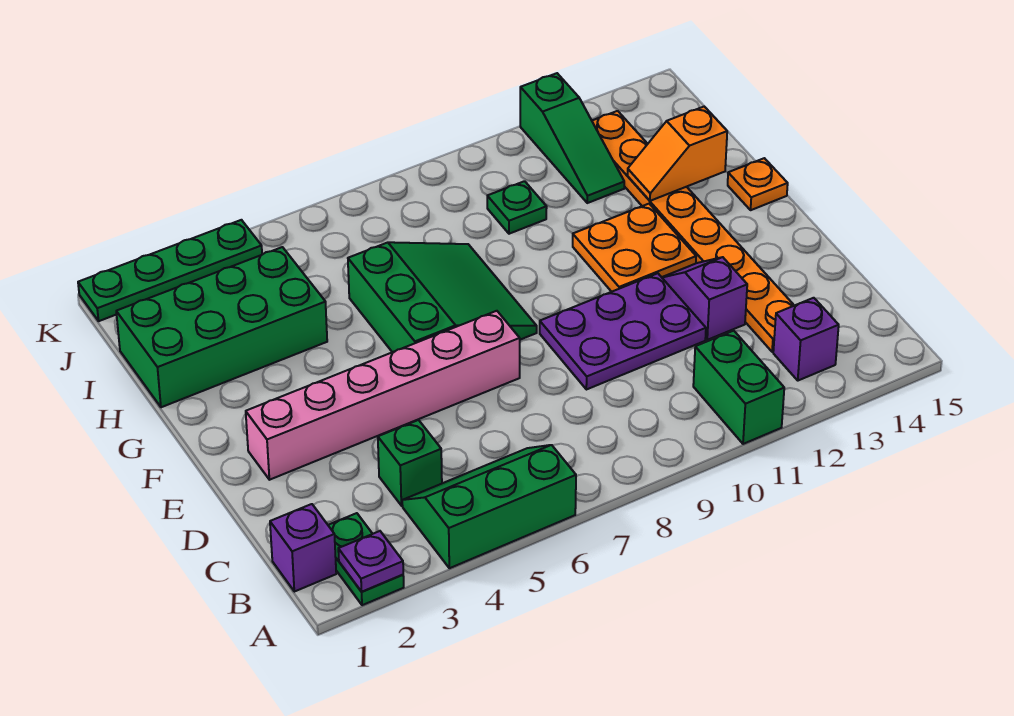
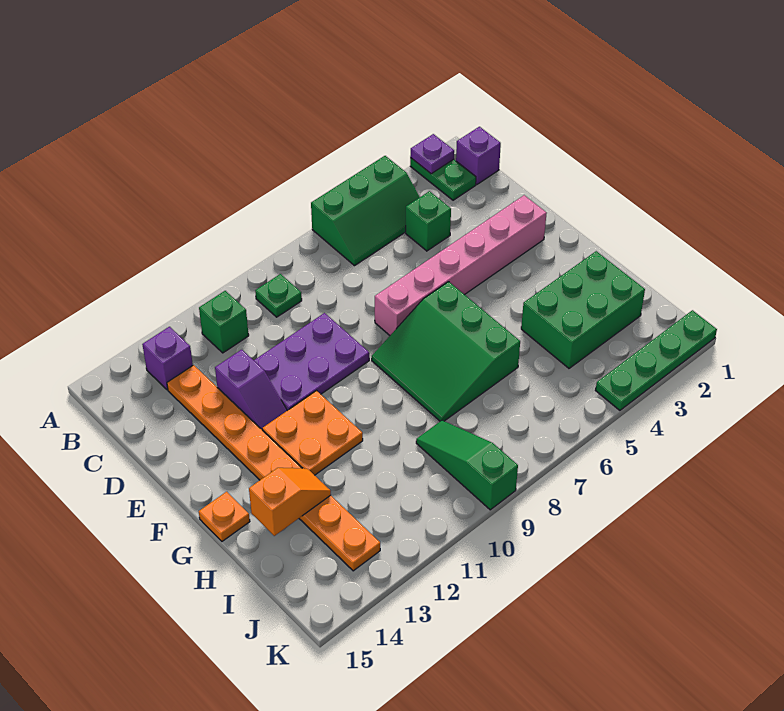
green 1x2 brick [693,331,784,444] -> green 1x1 brick [199,291,249,353]
green 2x4 brick [116,247,327,407] -> green 2x3 brick [521,251,645,368]
green 1x1 plate [487,181,547,234] -> green 1x1 plate moved to [255,274,302,317]
green 1x3 slope [520,73,624,203] -> green 1x3 slope moved to [416,420,518,510]

